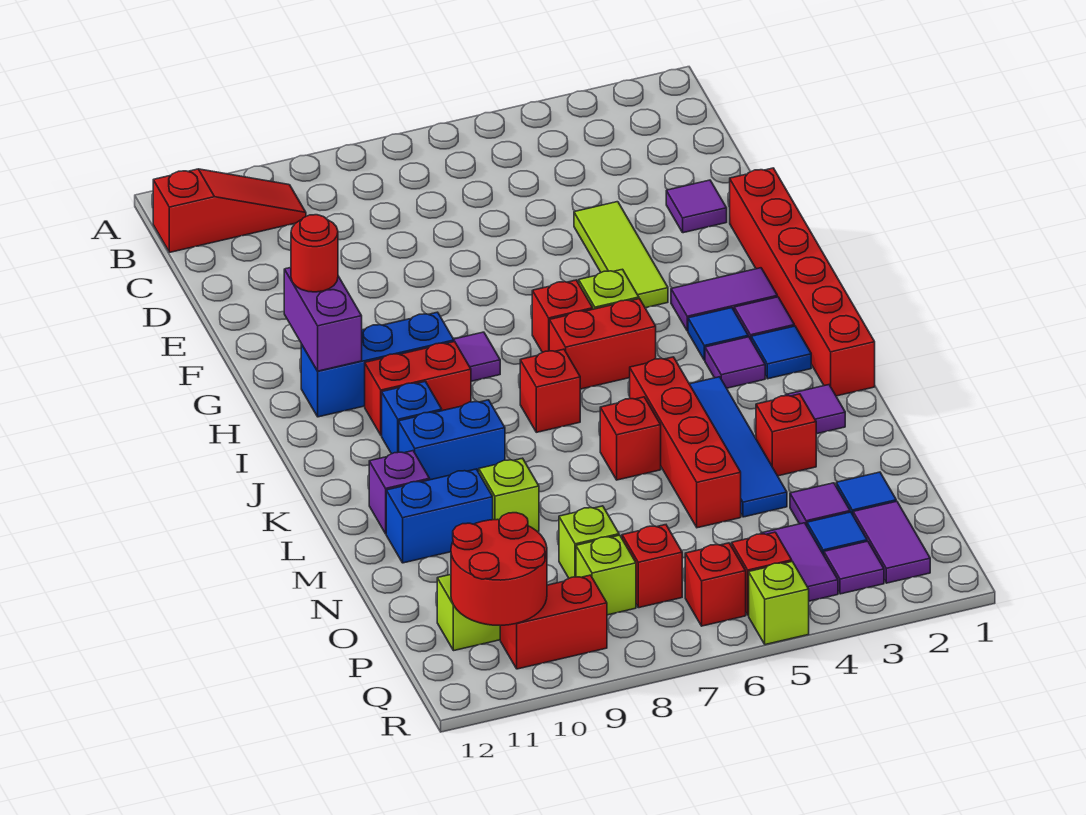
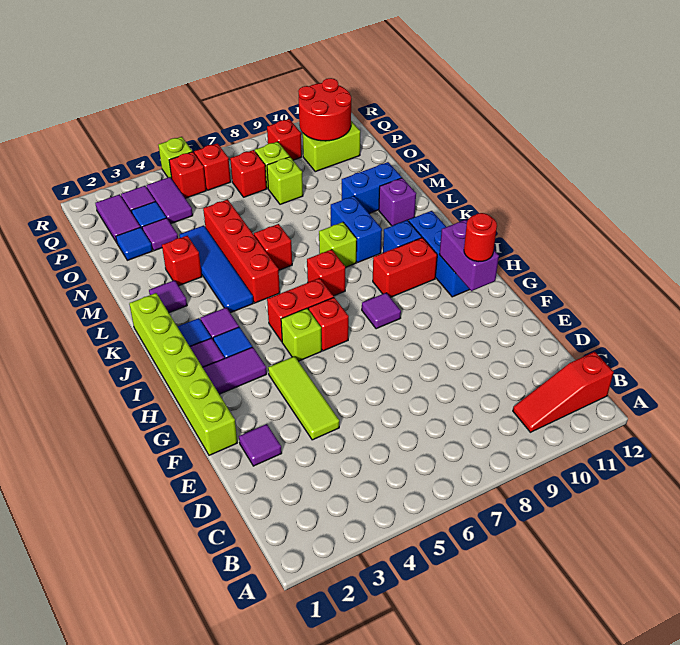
red 1x6 brick [730,168,875,396] -> lime 1x6 brick [129,293,237,455]
blue 1x3 brick [301,312,454,417] -> blue 1x3 brick turned to [409,211,470,297]
blue 1x2 brick [399,400,505,480] -> blue 1x2 brick turned to [331,196,382,262]
lime 1x1 brick [479,458,539,532] -> lime 1x1 brick moved to [319,222,357,267]
red 1x2 brick [500,575,607,669] -> red 1x1 brick [267,119,302,160]

